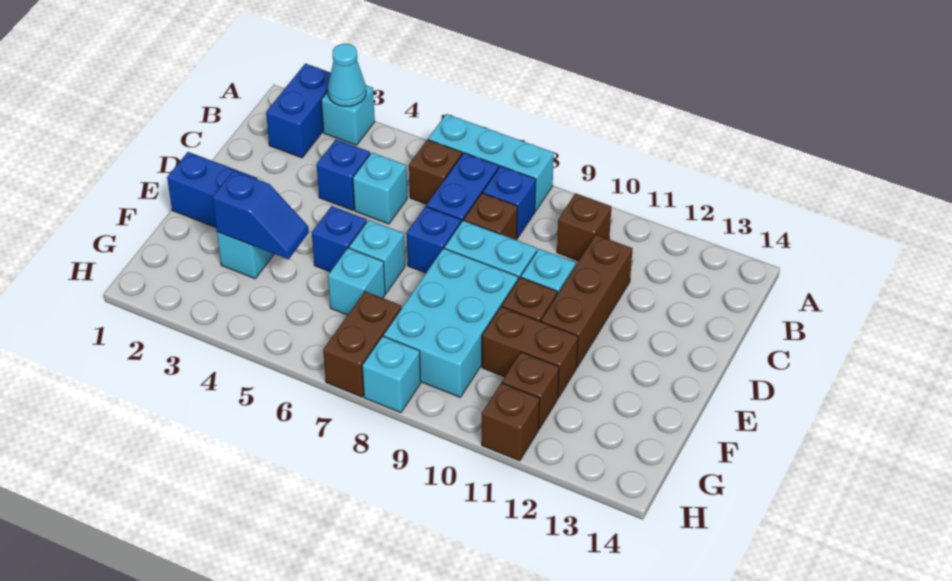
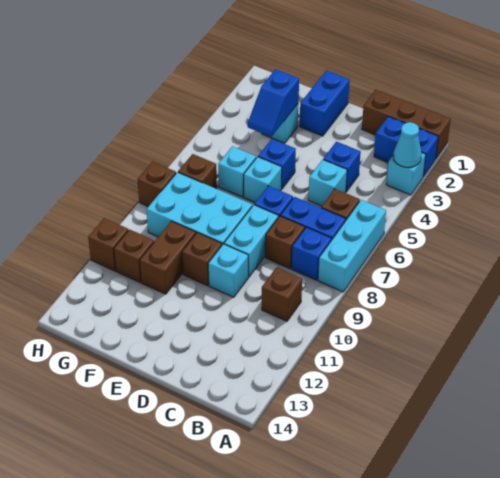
brown 1x3 brick [541,235,633,367] -> brown 1x3 brick moved to [362,90,451,158]
brown 1x2 brick [323,291,401,397] -> brown 1x1 brick [178,154,217,188]
cyan 1x1 brick [362,336,421,413] -> brown 1x1 brick [137,162,176,207]

